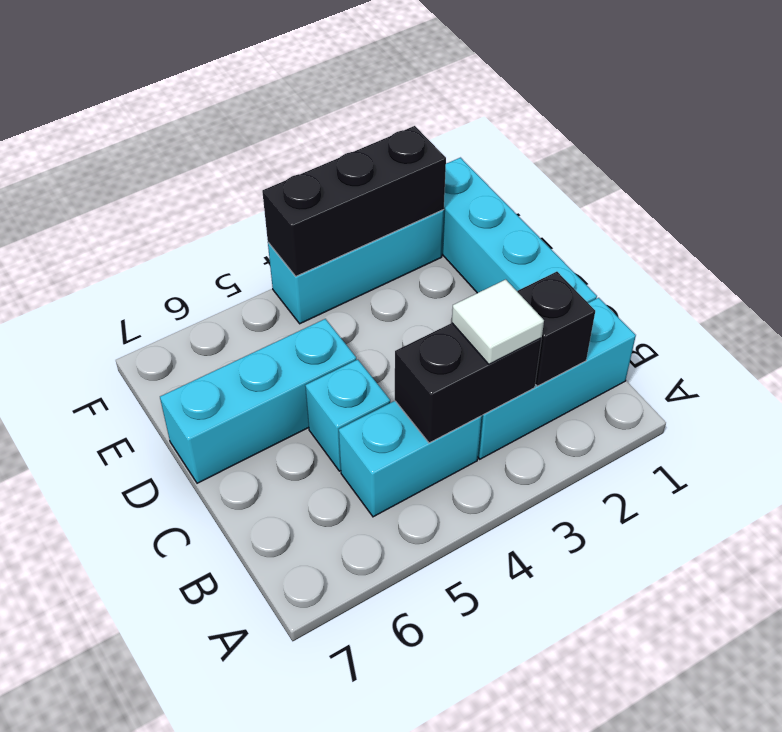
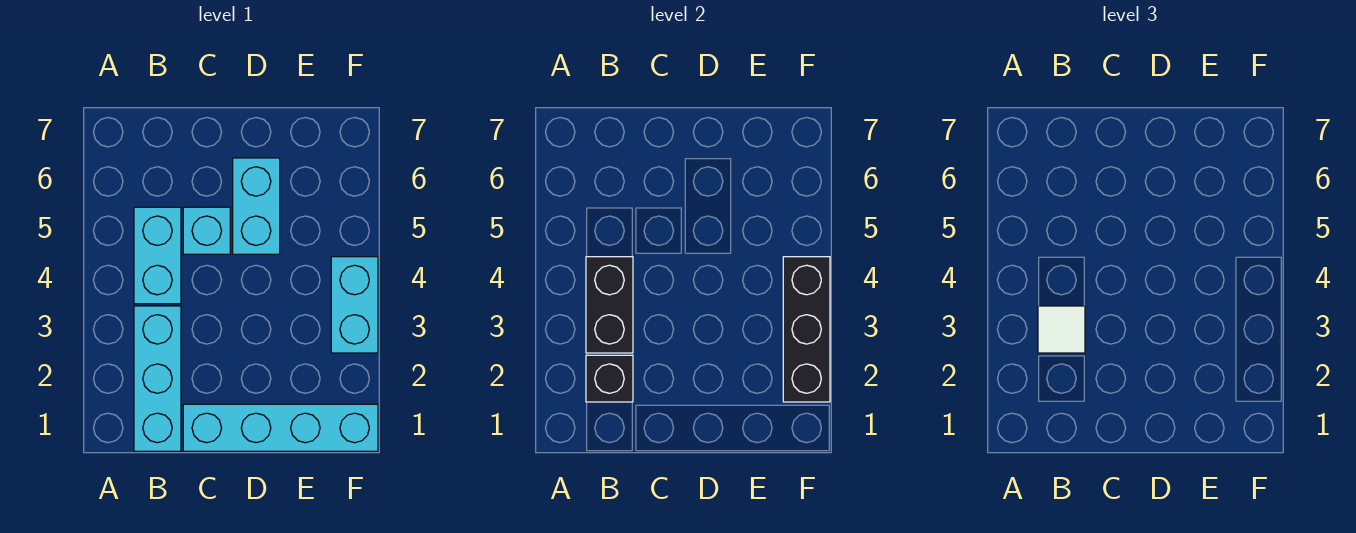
cyan 1x3 brick [160,319,356,483] -> cyan 1x2 brick [233,158,280,254]
cyan 1x3 brick [268,210,444,324] -> cyan 1x2 brick [331,257,378,353]

